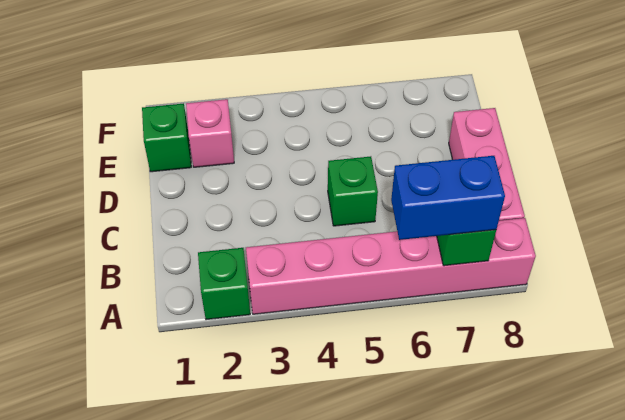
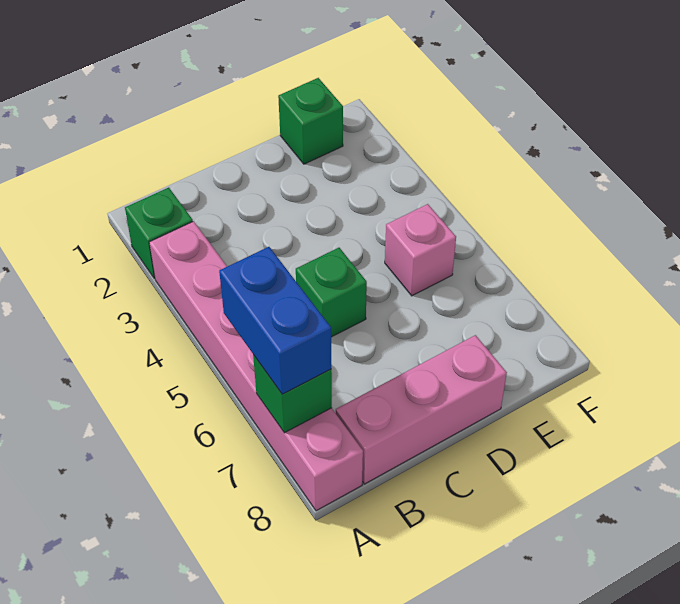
pink 1x1 brick [186,99,234,167] -> pink 1x1 brick moved to [385,204,456,296]

